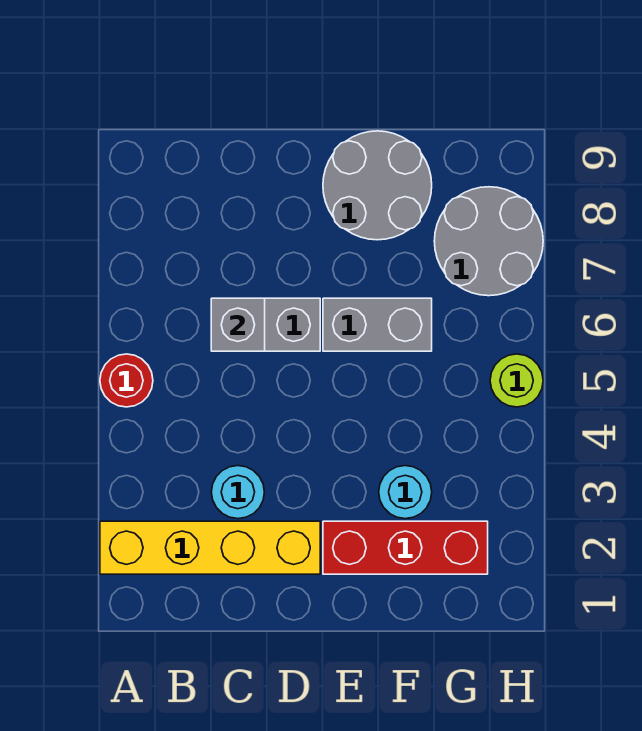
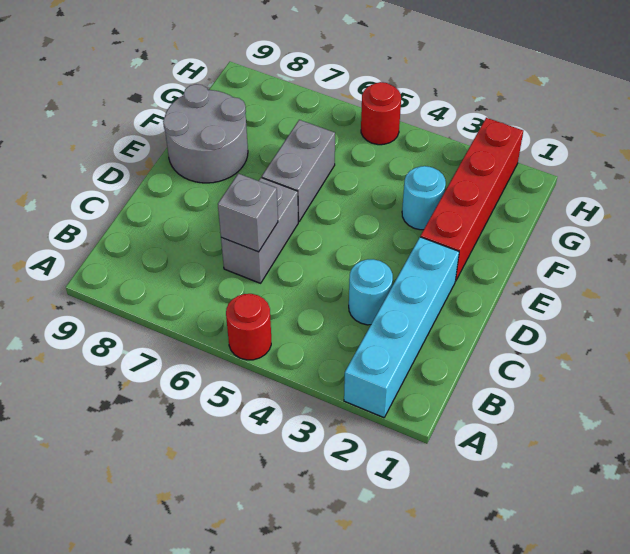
yellow 1x4 brick [100,521,320,574] -> cyan 1x4 brick [344,237,459,418]
red 1x3 brick [323,521,488,574] -> red 1x4 brick [421,118,523,281]
grey 2x2 round brick [434,187,543,296] -> none
lime 1x1 round brick [490,354,543,407] -> red 1x1 round brick [361,82,401,145]

